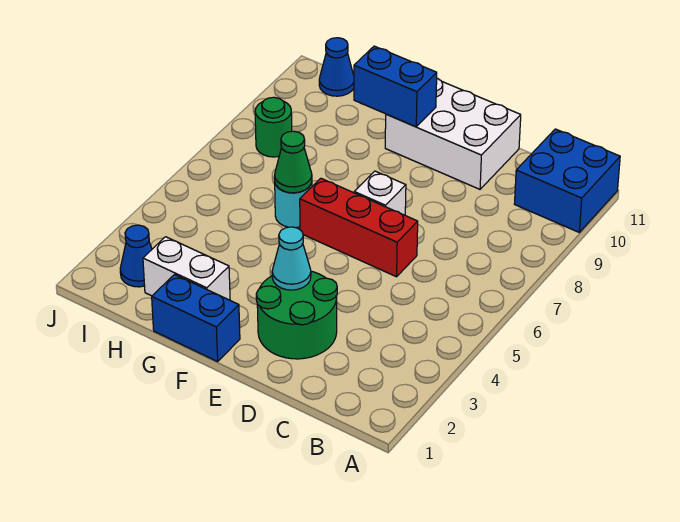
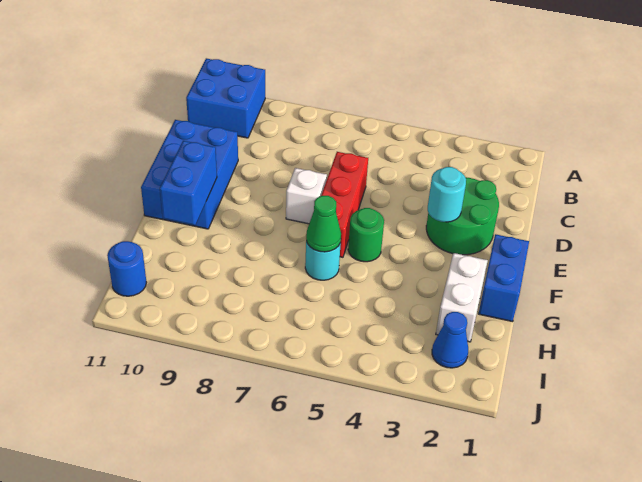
white 2x3 brick [385,78,521,189] -> blue 2x3 brick [141,120,238,229]
cyan 1x1 cone [272,227,311,290] -> cyan 1x1 round brick [428,167,466,222]
green 1x1 round brick [255,97,292,157] -> green 1x1 round brick moved to [348,208,384,262]
blue 1x1 cone [319,38,354,96] -> blue 1x1 round brick [107,241,147,296]

